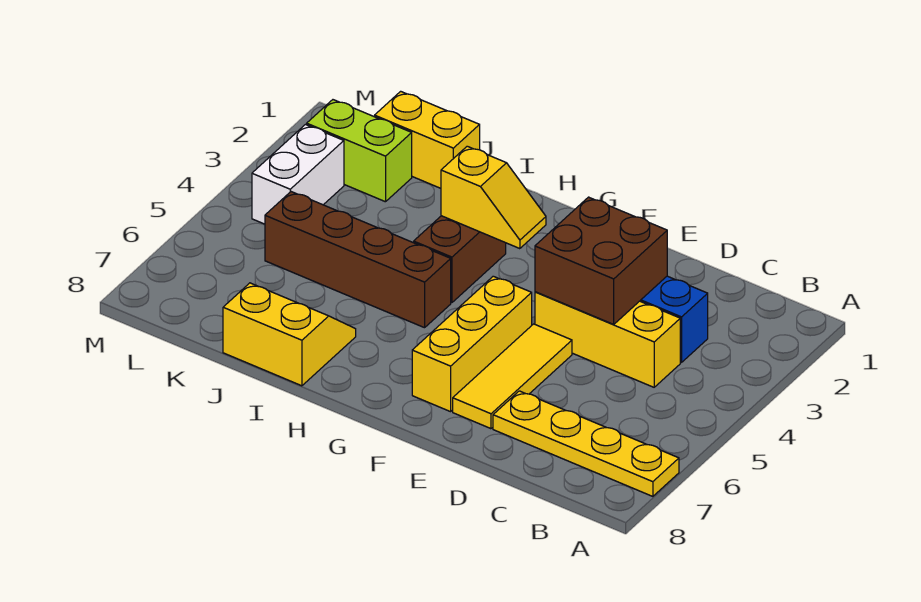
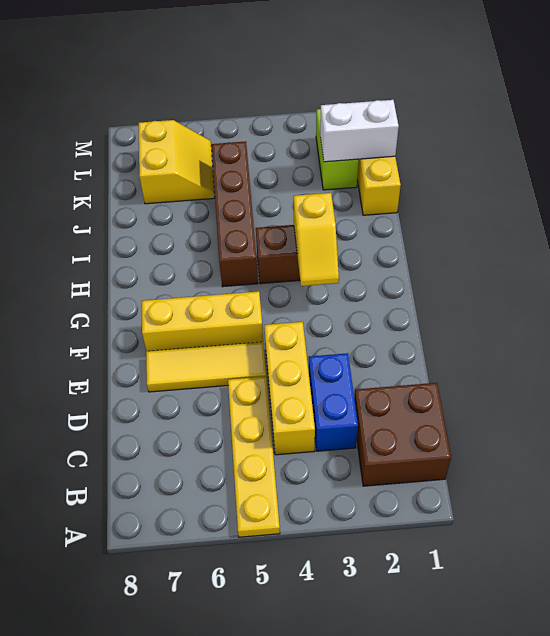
yellow 1x4 plate [493,391,679,496] -> yellow 1x4 plate moved to [228,376,280,537]
brown 2x2 brick [535,197,667,325] -> brown 2x2 brick moved to [354,383,451,486]
yellow 2x2 slope [223,283,356,386] -> yellow 2x2 slope moved to [138,120,215,204]
white 1x2 brick [252,125,344,224] -> white 1x2 brick moved to [320,100,399,162]

